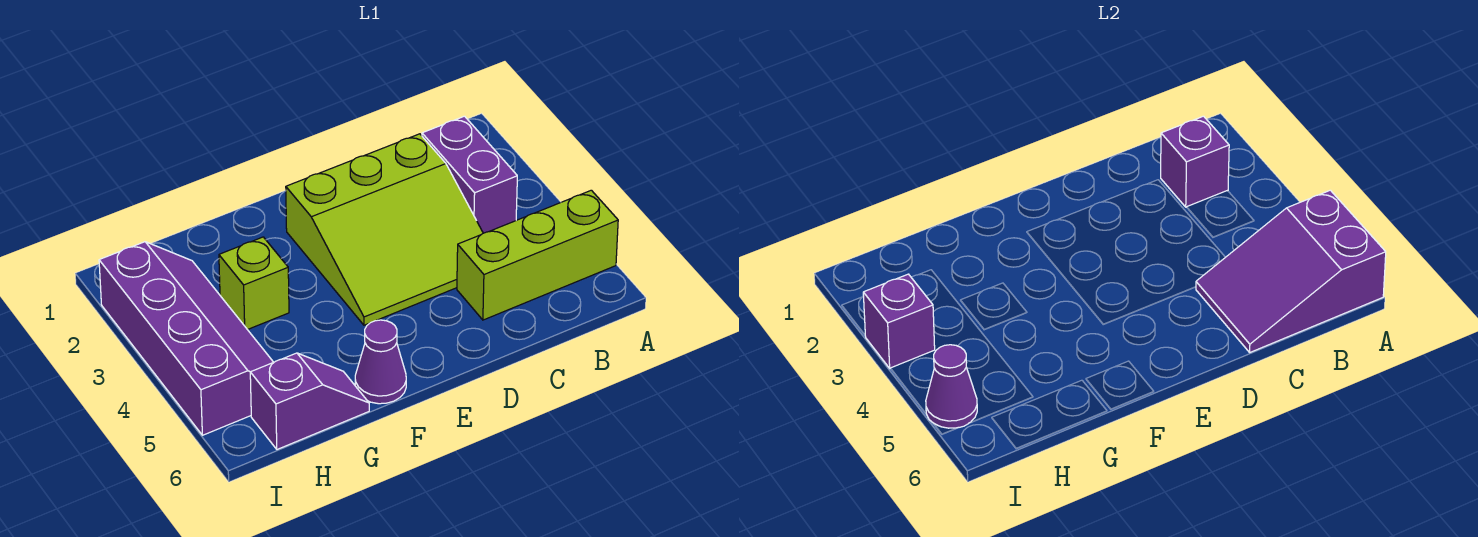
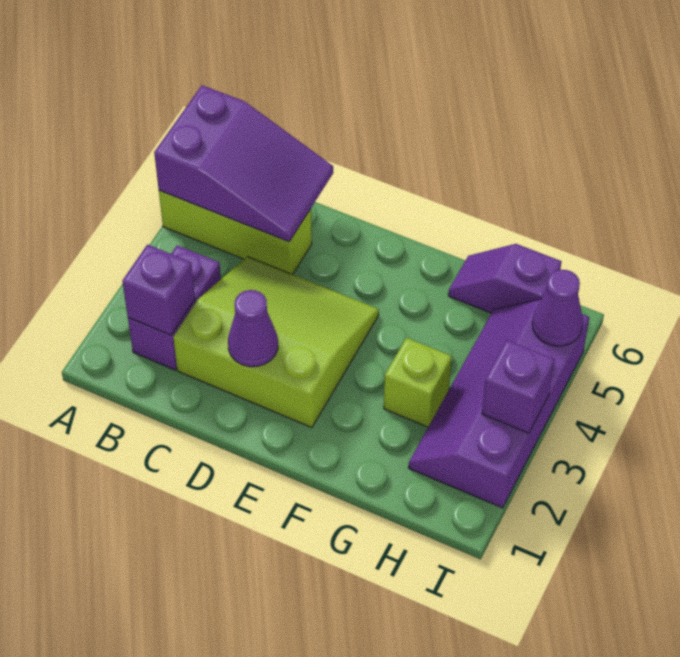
purple 1x1 cone [355,320,406,404] -> purple 1x1 cone moved to [228,290,278,367]

